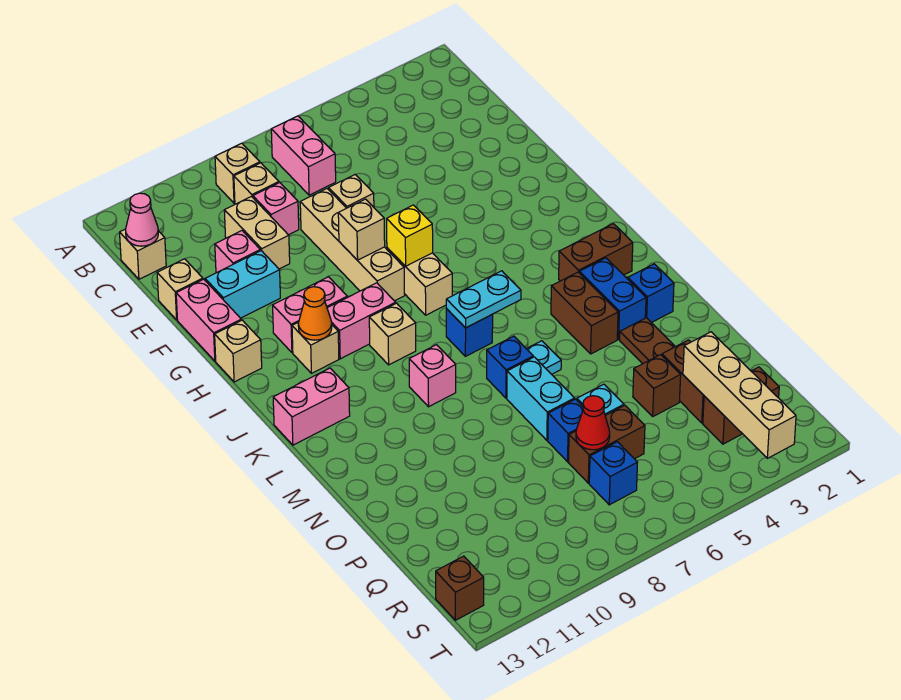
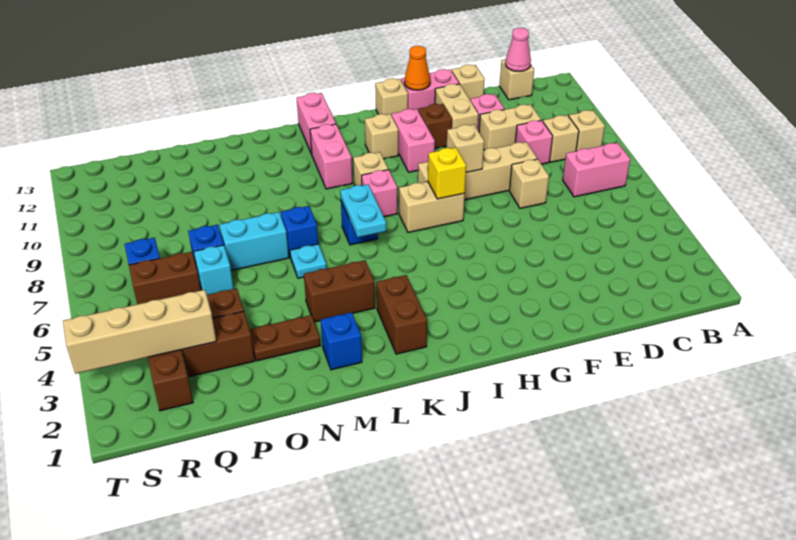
cyan 1x2 brick [205,251,280,318] -> tan 1x2 brick [435,84,478,130]
pink 1x2 brick [327,283,396,359] -> pink 1x2 brick moved to [310,124,352,189]
orange 1x1 cone [298,287,332,340] -> orange 1x1 cone moved to [404,46,430,90]
blue 1x2 brick [579,258,646,339] -> none
pink 1x1 brick [409,345,456,407] -> pink 1x1 brick moved to [362,170,397,217]
brown 1x2 brick [568,405,645,483] -> brown 1x2 brick turned to [129,252,201,304]
red 1x1 cone [576,396,610,450] -> none
brown 1x1 brick [436,556,484,620] -> brown 1x1 brick moved to [418,104,452,149]

